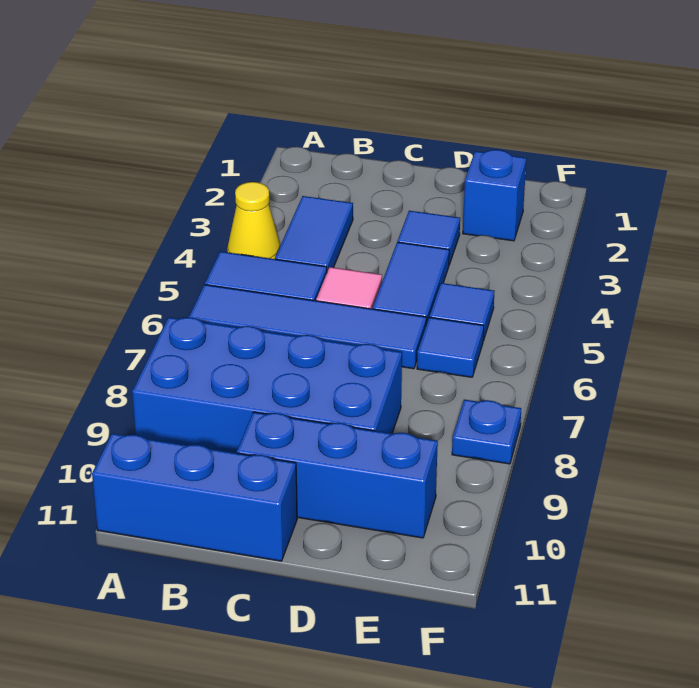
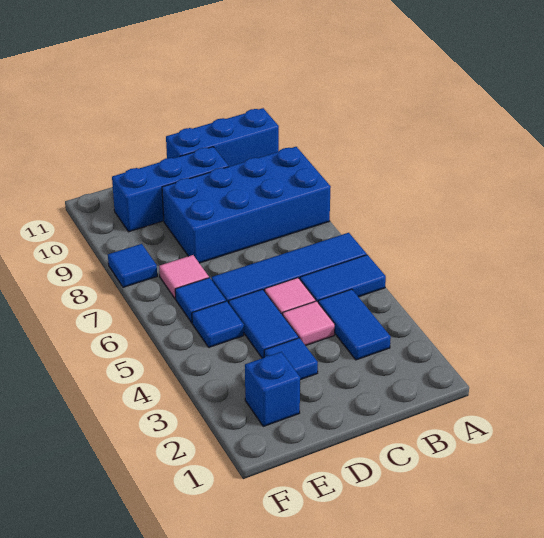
yellow 1x1 cone [227,182,280,259] -> none
none -> pink 1x1 tile [283,301,335,346]
none -> pink 1x1 tile [159,255,209,299]
blue 1x1 plate [452,400,521,464] -> blue 1x1 tile [108,244,157,287]

